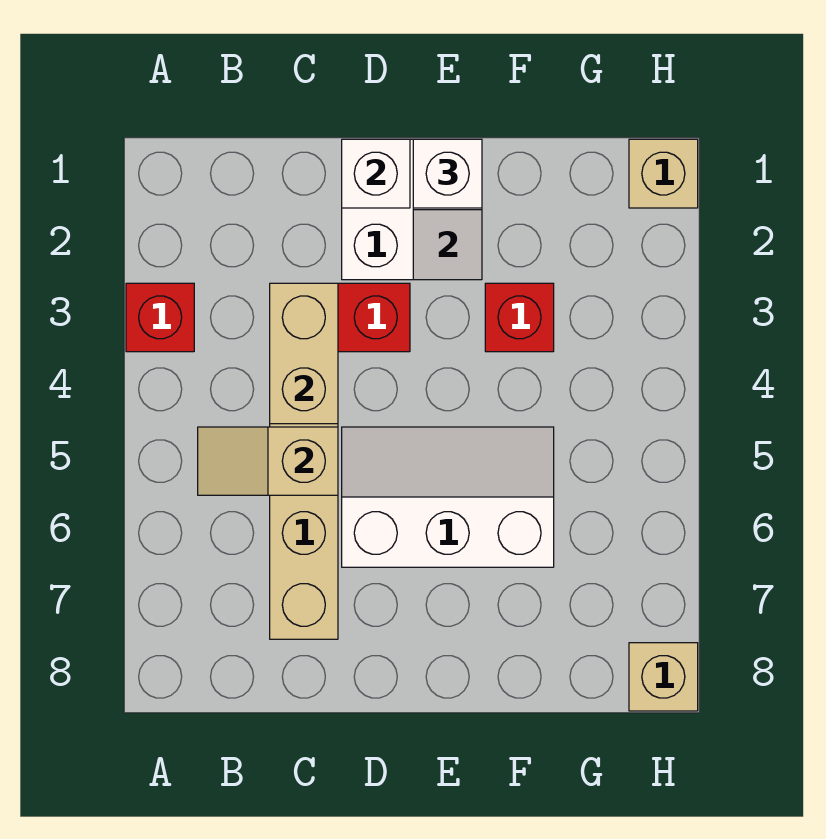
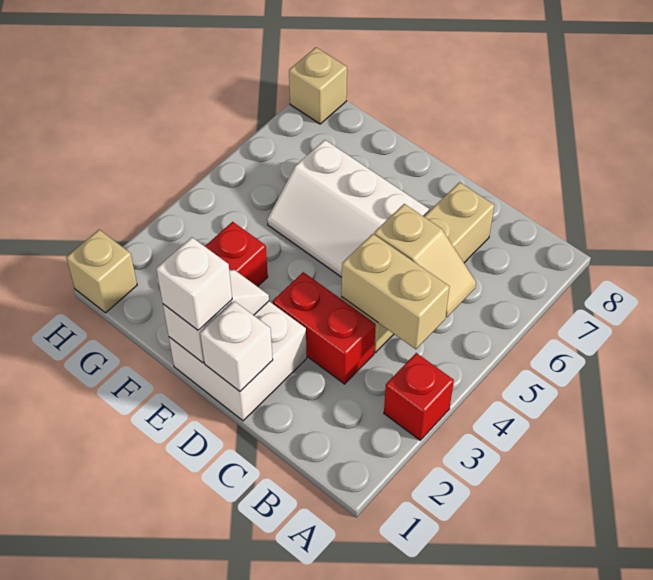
tan 1x2 brick [270,283,338,424] -> tan 1x2 brick turned to [341,234,450,349]

